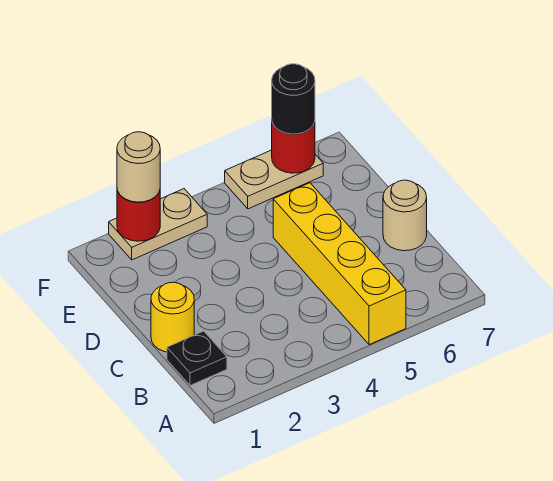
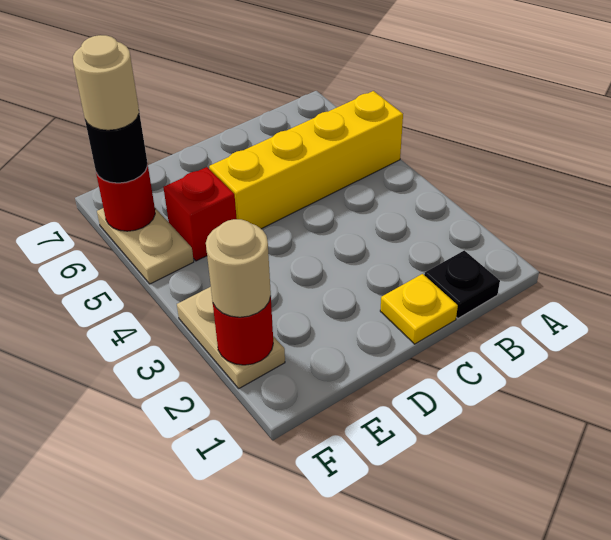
yellow 1x1 round brick [151,282,194,352] -> yellow 1x1 plate [380,274,458,344]
tan 1x1 round brick [383,180,427,251] -> tan 1x1 round brick moved to [73,35,139,130]
none -> red 1x1 brick [163,167,237,261]

